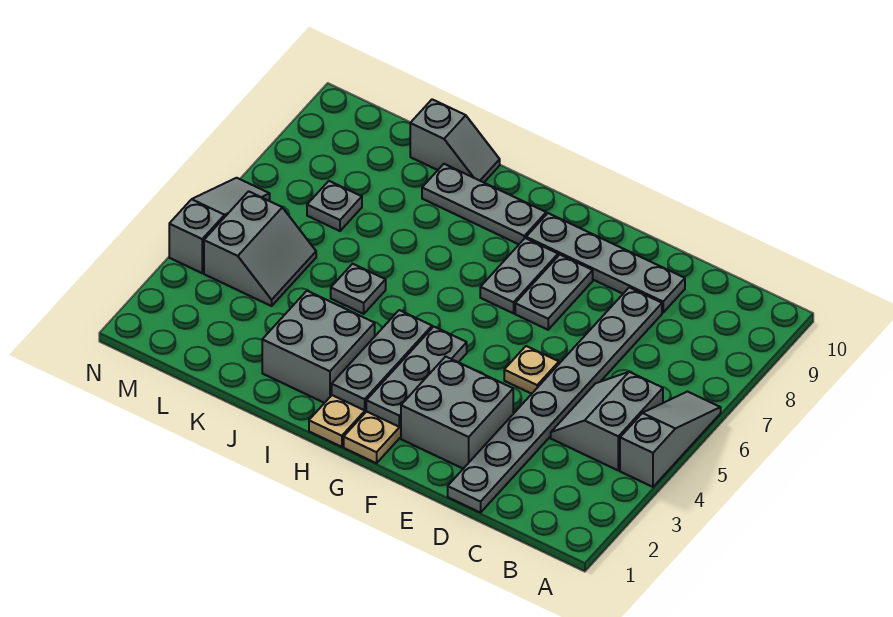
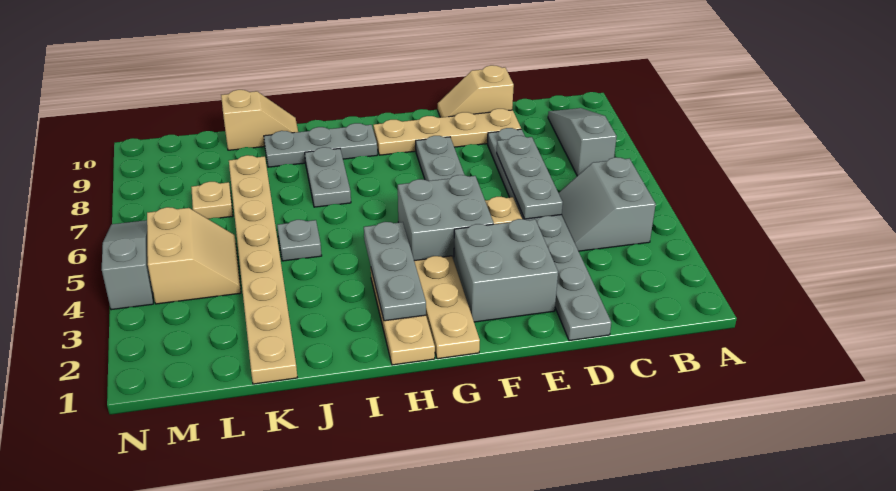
grey 1x3 slope [620,392,721,487] -> grey 1x3 slope moved to [548,108,617,176]
grey 1x4 plate [526,213,685,313] -> tan 1x4 plate [373,109,521,155]
none -> tan 1x2 slope [438,65,514,117]
grey 1x3 plate [366,327,467,427] -> grey 1x3 plate moved to [497,136,563,219]
grey 1x2 plate [480,238,558,313] -> grey 1x2 plate moved to [305,147,351,207]
grey 2x2 brick [262,291,375,403] -> grey 2x2 brick moved to [398,175,494,260]
grey 1x2 slope [410,99,500,182] -> tan 1x2 slope [221,90,298,150]
none -> tan 1x8 plate [229,155,297,384]
grey 2x2 slope [204,191,316,306] -> tan 2x2 slope [147,207,241,304]
grey 1x1 plate [307,181,362,231] -> tan 1x1 plate [191,182,233,219]

